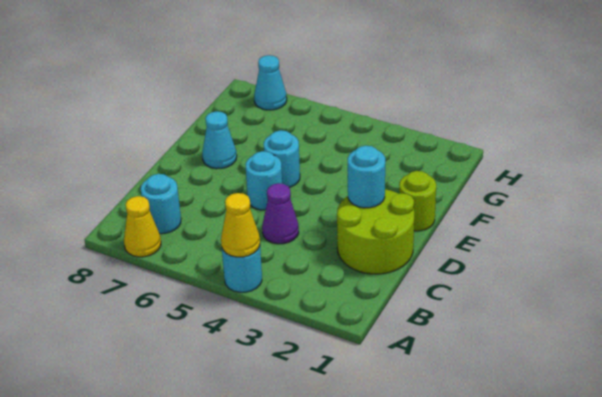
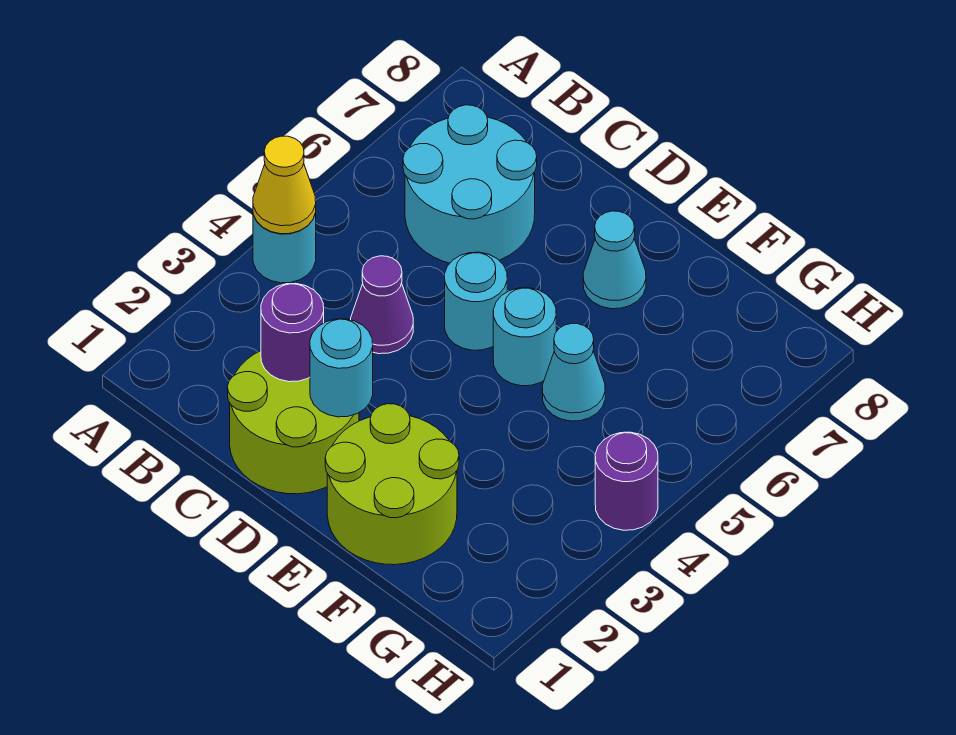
yellow 1x1 cone [124,196,161,257] -> none
cyan 1x1 round brick [141,174,181,234] -> cyan 2x2 round brick [403,105,537,263]
none -> purple 1x1 round brick [261,283,324,382]
lime 1x1 round brick [399,171,436,231] -> lime 2x2 round brick [325,404,459,565]
none -> purple 1x1 round brick [595,432,658,530]
cyan 1x1 cone [254,55,287,110] -> cyan 1x1 cone moved to [542,324,605,421]

